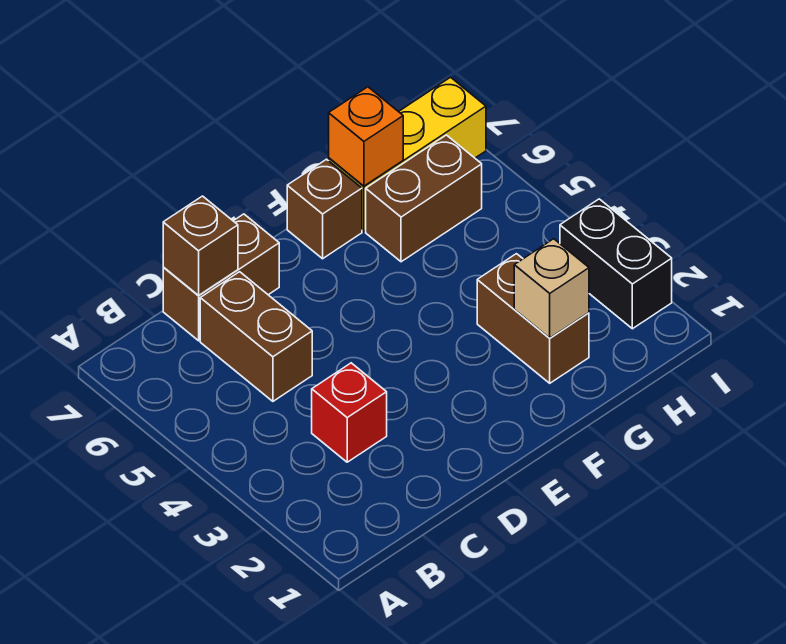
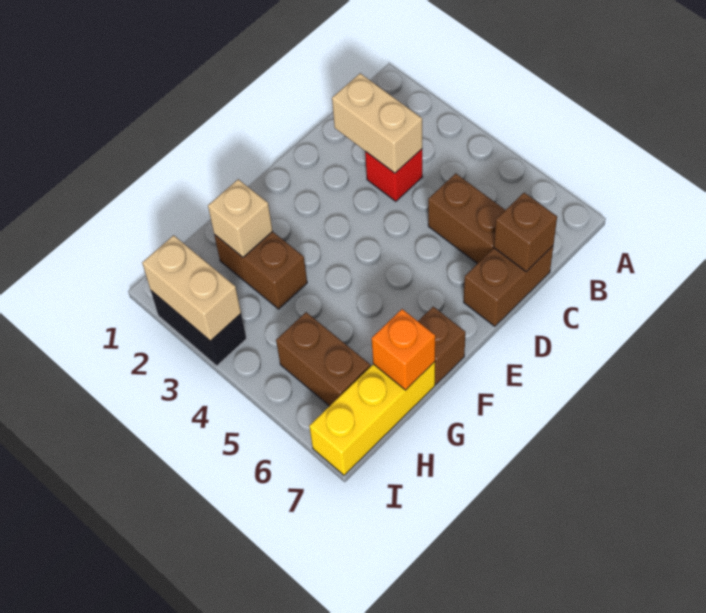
none -> tan 1x2 brick [332,73,422,173]
brown 1x2 brick [366,135,482,262] -> brown 1x2 brick turned to [276,312,370,406]
none -> tan 1x2 brick [142,235,241,341]

